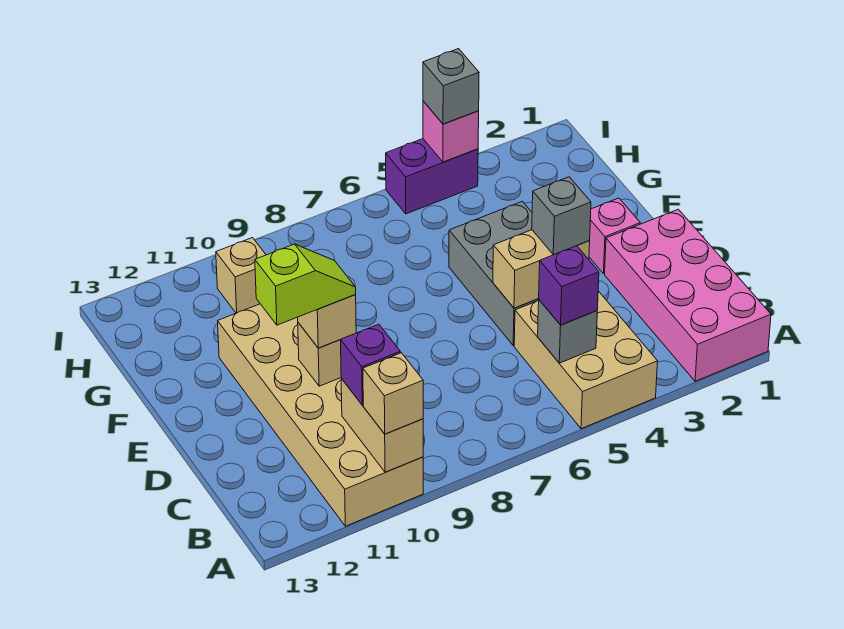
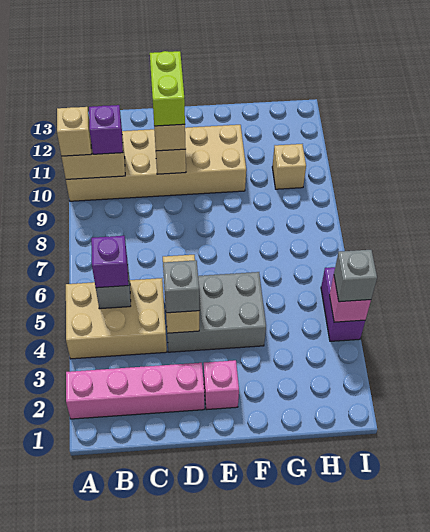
pink 2x4 brick [605,209,771,381] -> pink 1x4 brick [66,363,204,419]
lime 1x2 slope [255,244,356,325] -> lime 1x2 brick [150,51,185,126]

